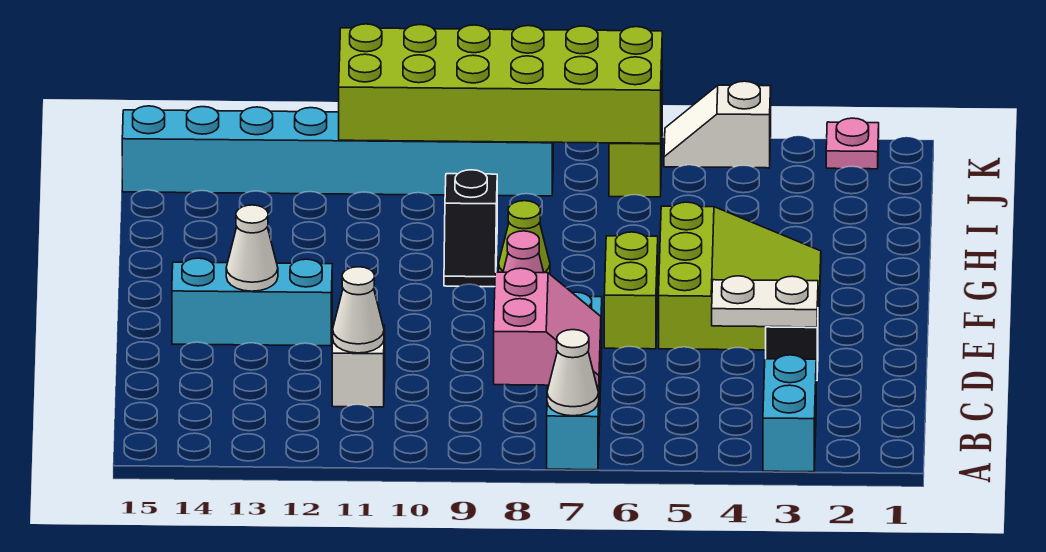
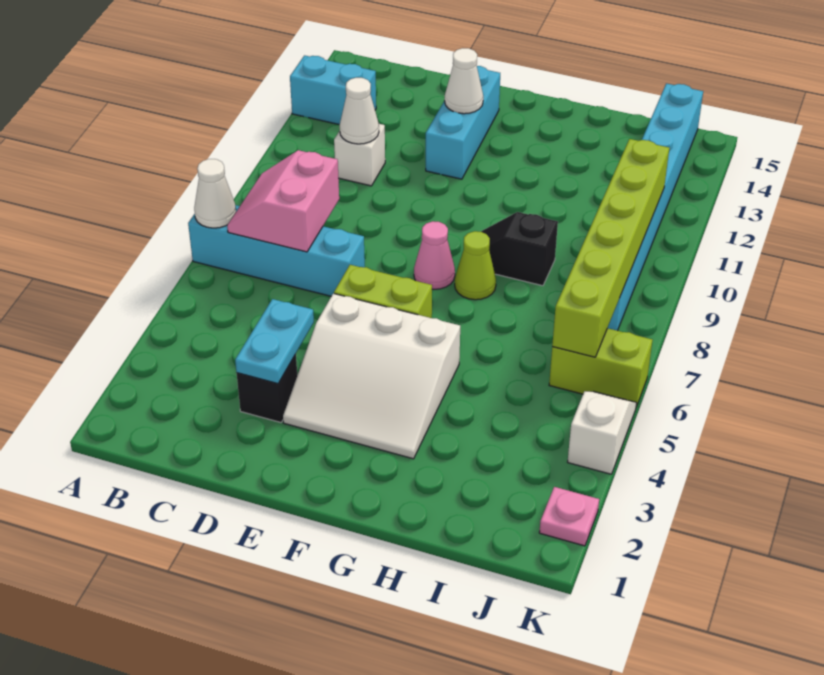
cyan 1x2 brick [763,355,816,472] -> cyan 1x2 brick moved to [290,56,376,125]
pink 2x2 slope [494,268,601,386] -> pink 2x2 slope turned to [227,150,339,252]
white 1x2 plate [712,276,818,327] -> cyan 1x2 plate [235,299,314,384]
lime 3x3 slope [659,202,821,350] -> white 3x3 slope [283,293,460,459]
lime 2x6 brick [339,24,662,143] -> lime 1x6 brick [552,139,669,357]

